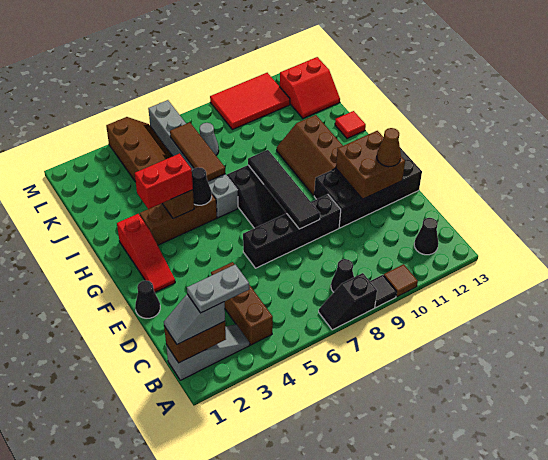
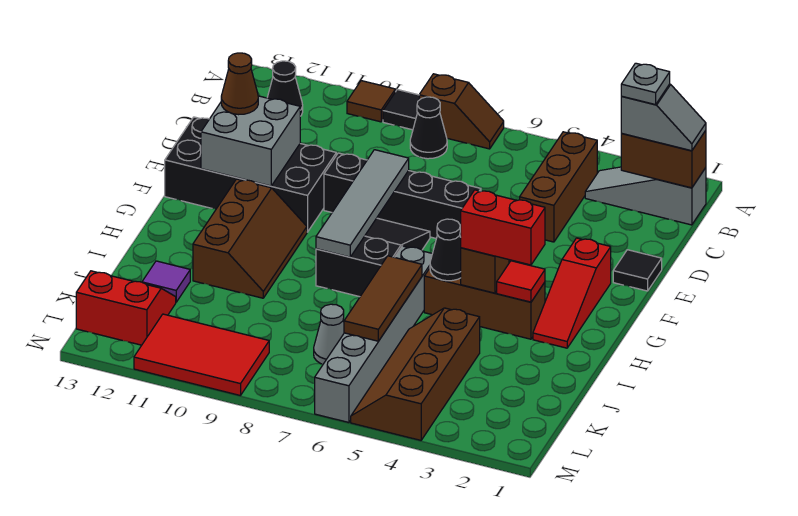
black 1x2 slope [319,273,377,330] -> brown 1x2 slope [419,74,504,149]
grey 1x2 plate [187,265,249,313] -> grey 1x1 plate [621,63,670,105]
black 1x1 cone [135,280,160,318] -> black 1x1 tile [613,250,662,291]
black 1x4 tile [248,150,320,229] -> grey 1x4 tile [316,150,409,257]
brown 2x2 brick [336,131,405,199] -> grey 2x2 brick [201,96,300,186]
red 1x3 slope [117,214,175,292] -> red 1x3 slope turned to [533,238,611,348]
red 1x1 tile [335,111,366,139] -> red 1x1 tile moved to [497,261,545,302]
none -> purple 1x1 tile [142,261,190,302]

